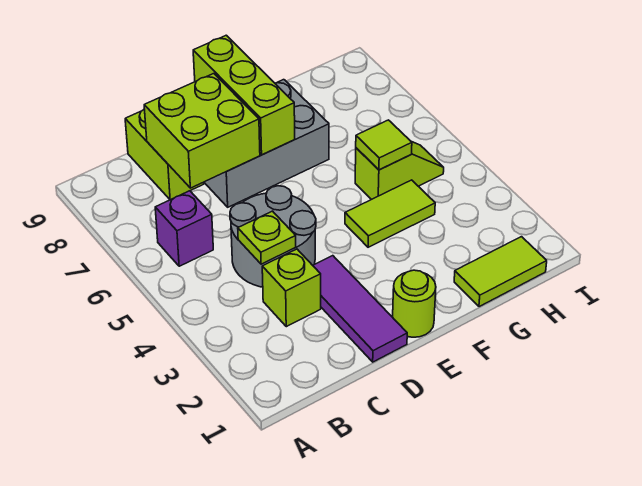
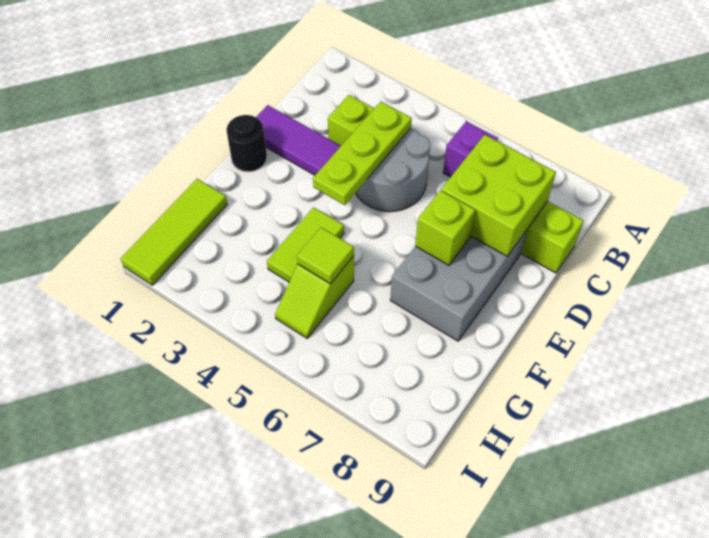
lime 1x1 plate [238,211,296,264] -> lime 1x3 plate [313,102,412,205]
lime 1x1 round brick [393,270,436,337] -> black 1x1 round brick [226,115,267,172]
lime 1x3 brick [193,35,295,155] -> lime 1x1 brick [415,190,475,265]
lime 1x2 tile [454,237,547,307] -> lime 1x3 tile [121,179,227,285]

